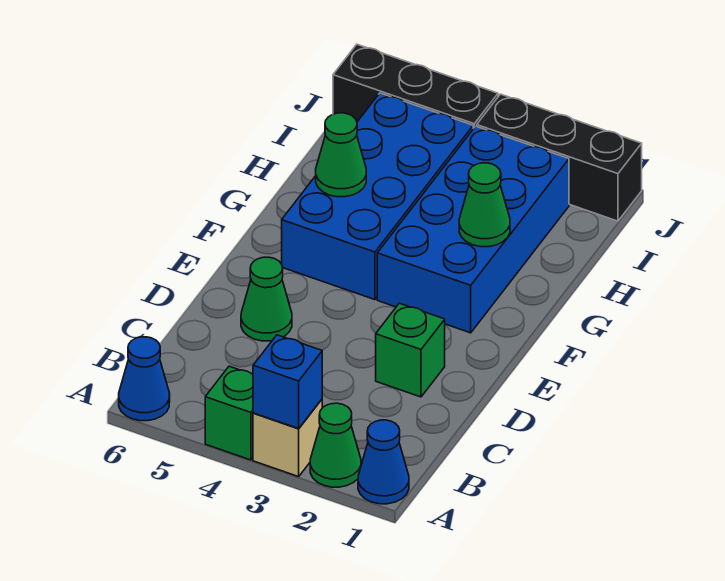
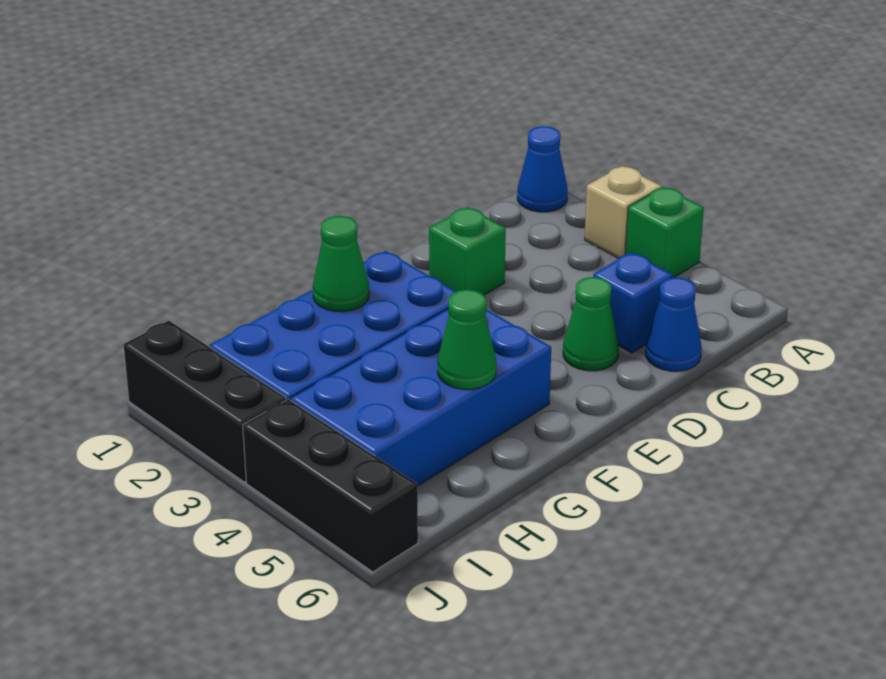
green 1x1 cone [310,403,361,487] -> none
blue 1x1 brick [253,335,322,429] -> blue 1x1 brick moved to [593,252,672,353]
blue 1x1 cone [119,337,170,421] -> blue 1x1 cone moved to [645,278,702,371]

